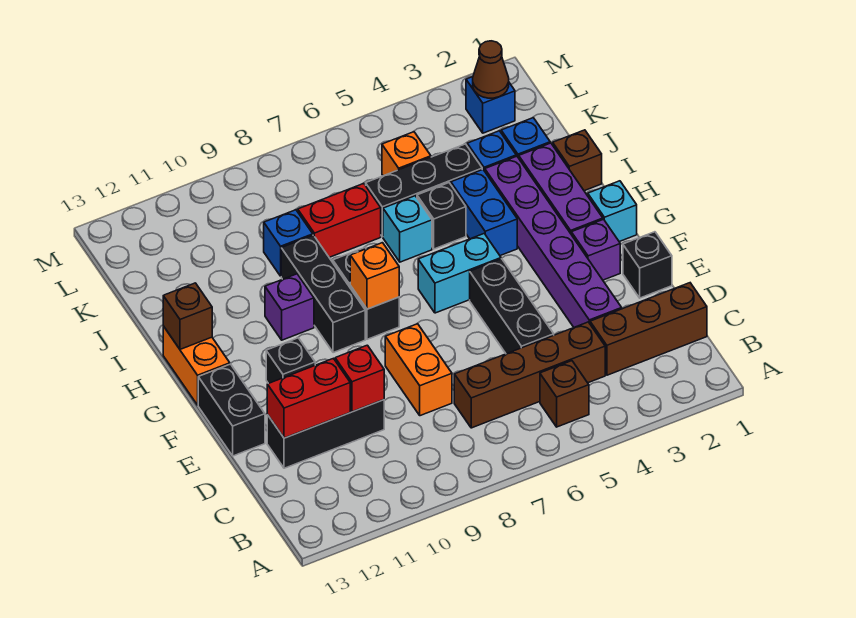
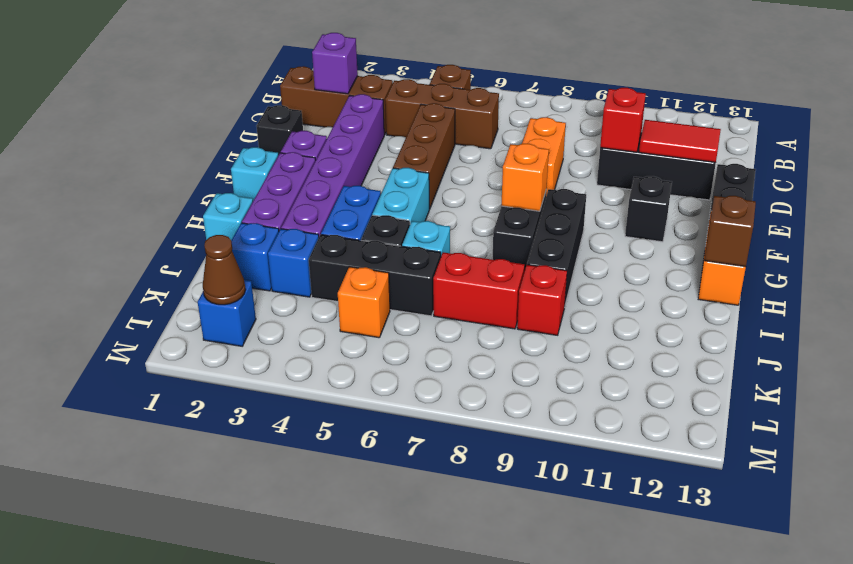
brown 1x4 brick [454,322,605,428] -> brown 1x3 brick [385,79,499,149]
black 1x3 brick [470,259,554,354] -> brown 1x3 brick [393,103,455,209]
red 1x2 brick [267,358,350,438] -> red 1x2 tile [639,120,721,162]
cyan 1x2 brick [418,234,501,313] -> cyan 1x2 brick turned to [372,168,429,224]
purple 1x1 brick [265,274,314,340] -> purple 1x1 brick moved to [312,33,358,94]
brown 1x1 brick [553,130,602,191] -> cyan 1x1 brick [203,193,253,240]
blue 1x1 brick [264,210,313,276] -> red 1x1 brick [517,265,567,335]

